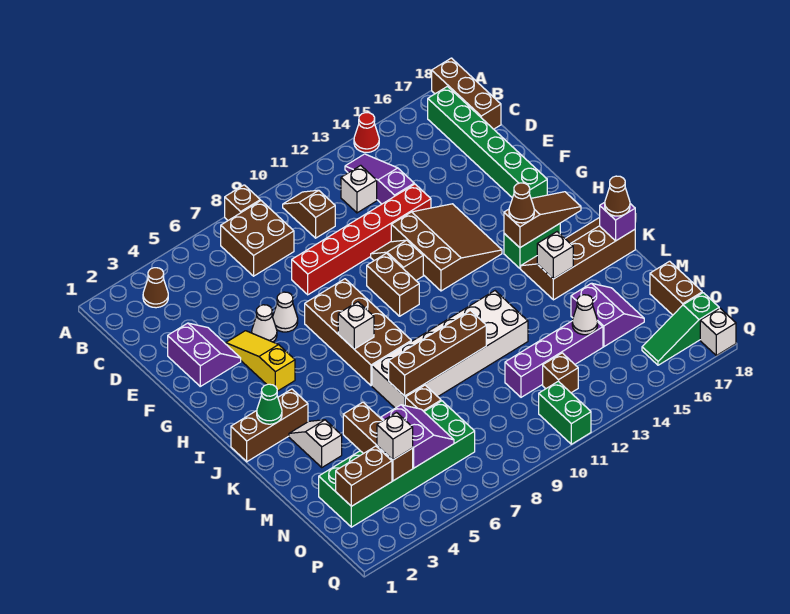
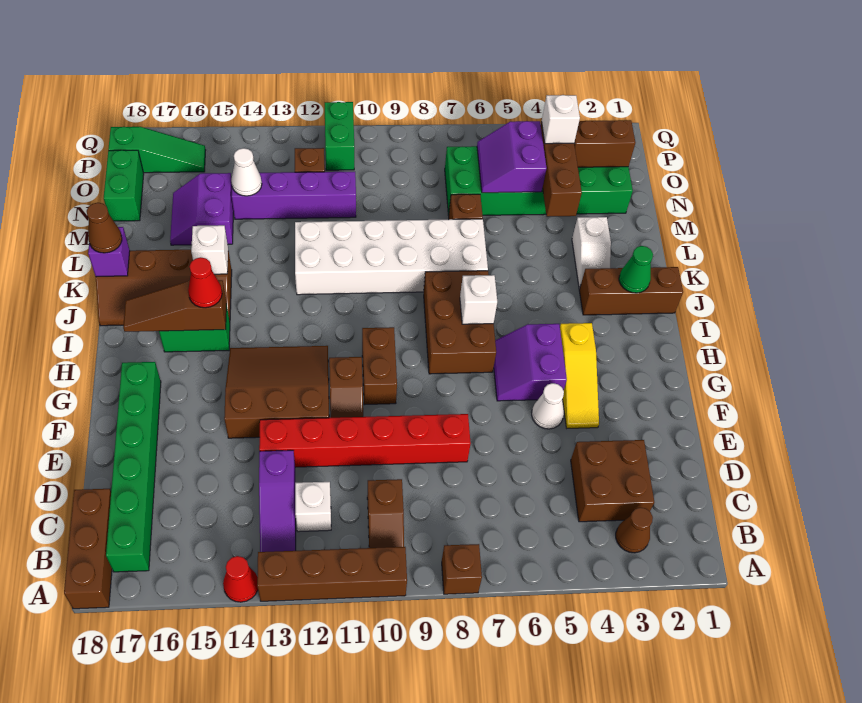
brown 2x2 brick [221,201,294,276] -> brown 2x2 brick moved to [571,440,654,522]
purple 2x2 slope [168,323,241,386] -> purple 2x2 slope moved to [494,324,567,401]
white 1x1 cone [273,292,298,332] -> none
brown 3x3 slope [391,204,502,291] -> brown 3x3 slope turned to [224,346,329,438]
brown 2x4 brick [305,279,411,386] -> brown 2x3 brick [424,271,496,374]
brown 1x1 cone [509,183,534,223] -> red 1x1 cone [188,257,222,308]
brown 1x4 brick [389,311,486,396] -> brown 1x4 brick moved to [257,547,407,601]
brown 1x2 brick [650,261,702,315] -> green 1x2 brick [104,150,144,221]
white 1x1 brick [700,308,736,355] -> none

